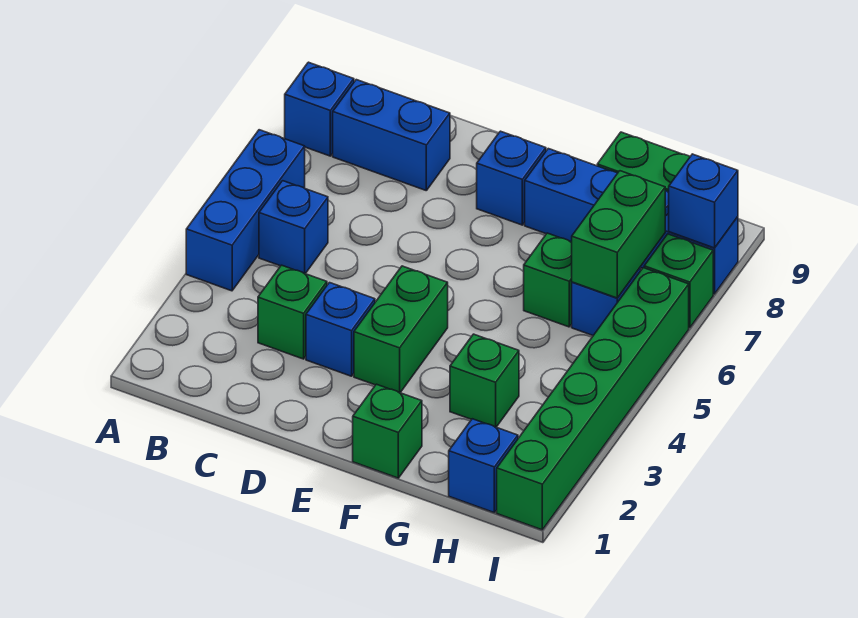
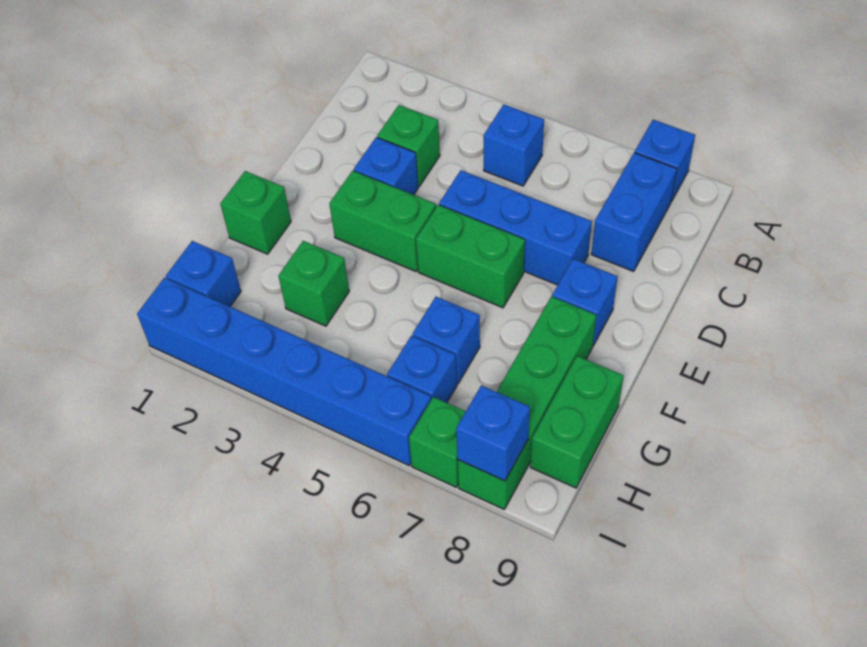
blue 1x3 brick [186,130,305,291] -> blue 1x3 brick moved to [439,170,592,285]
blue 1x4 brick [525,149,738,294] -> green 1x4 brick [458,296,596,509]
green 1x1 brick [524,233,572,327] -> blue 1x1 brick [413,297,480,384]
green 1x2 brick [572,171,665,298] -> green 1x2 brick moved to [416,205,525,308]
green 1x6 brick [497,268,689,530] -> blue 1x6 brick [137,278,431,466]

